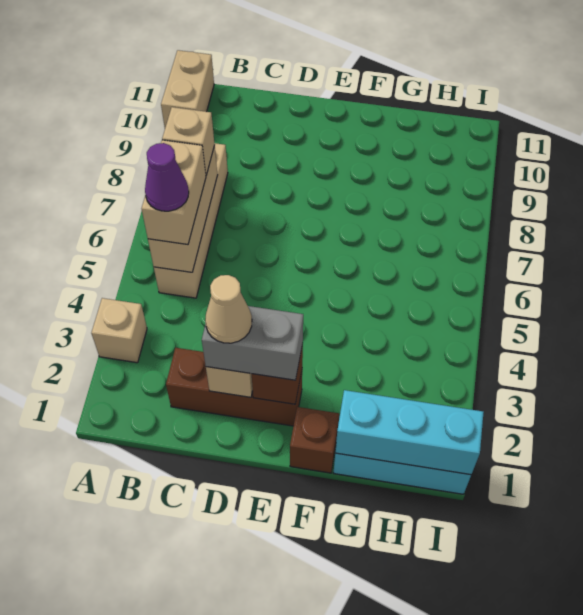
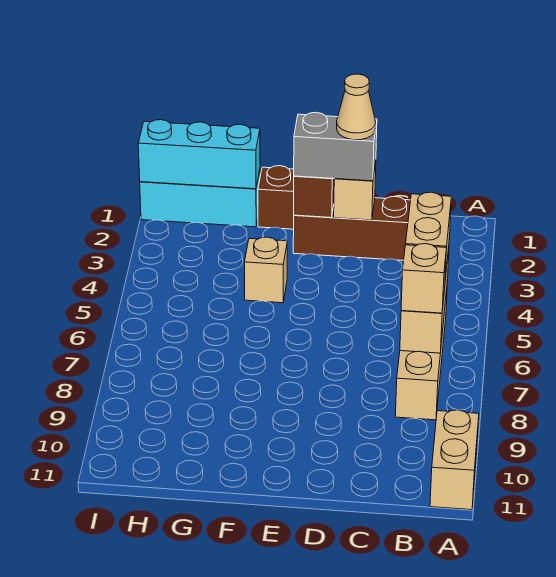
tan 1x1 brick [91,298,147,363] -> tan 1x1 brick moved to [244,237,287,303]
purple 1x1 cone [145,143,189,211] -> none

